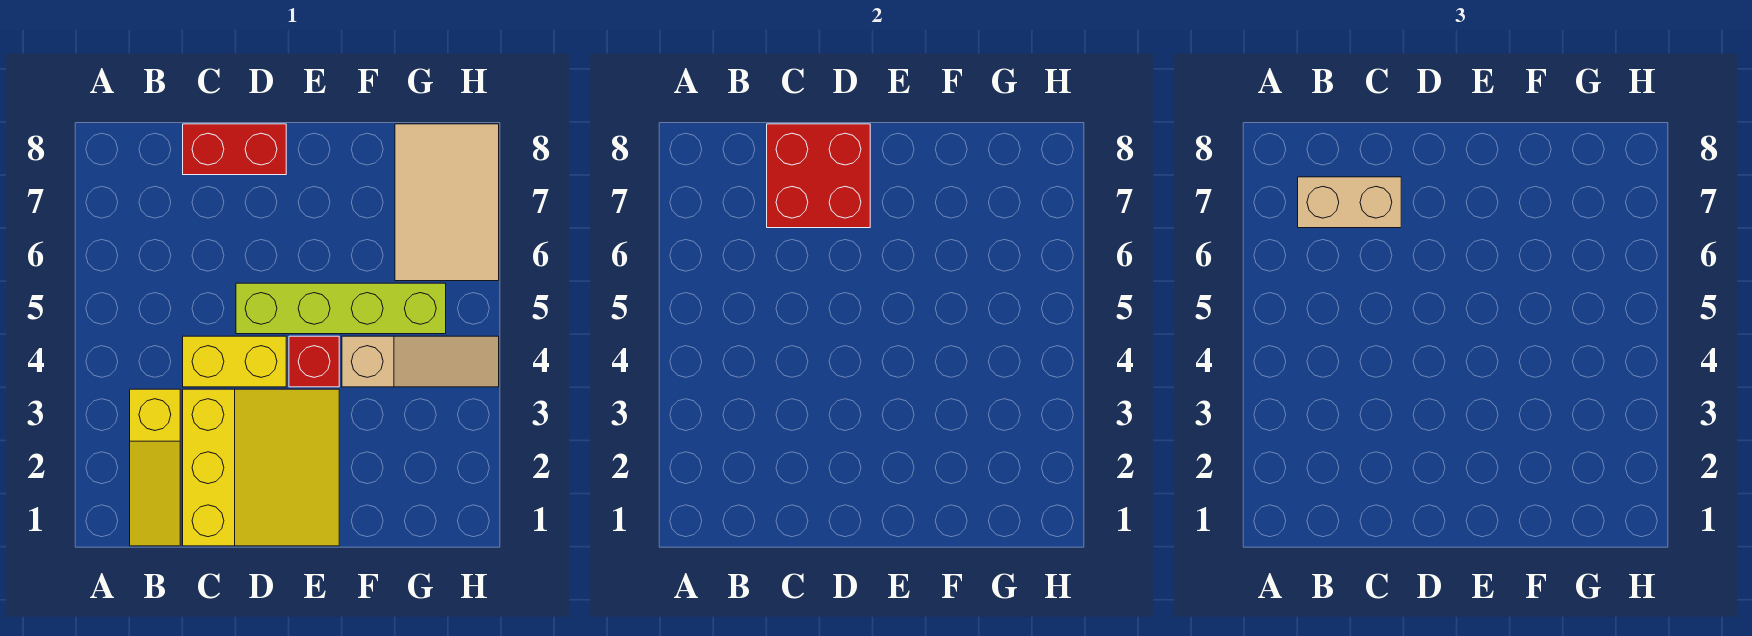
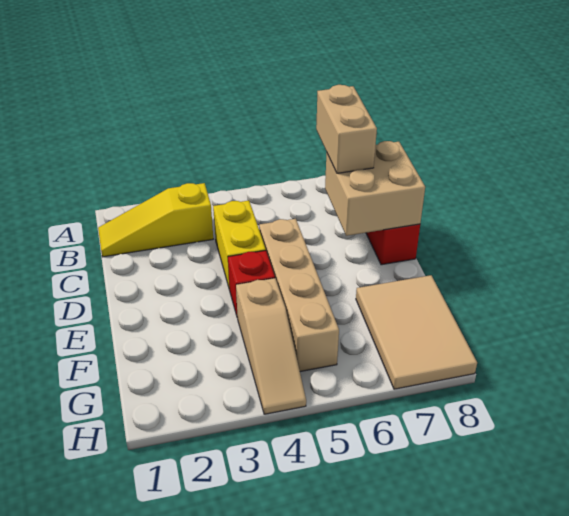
yellow 3x3 slope [183,389,339,546] -> none
red 2x2 brick [767,124,870,228] -> tan 2x2 brick [325,141,425,236]
lime 1x4 brick [236,283,446,334] -> tan 1x4 brick [259,219,339,372]
tan 2x3 tile [395,124,499,281] -> tan 2x3 tile turned to [356,275,477,389]

